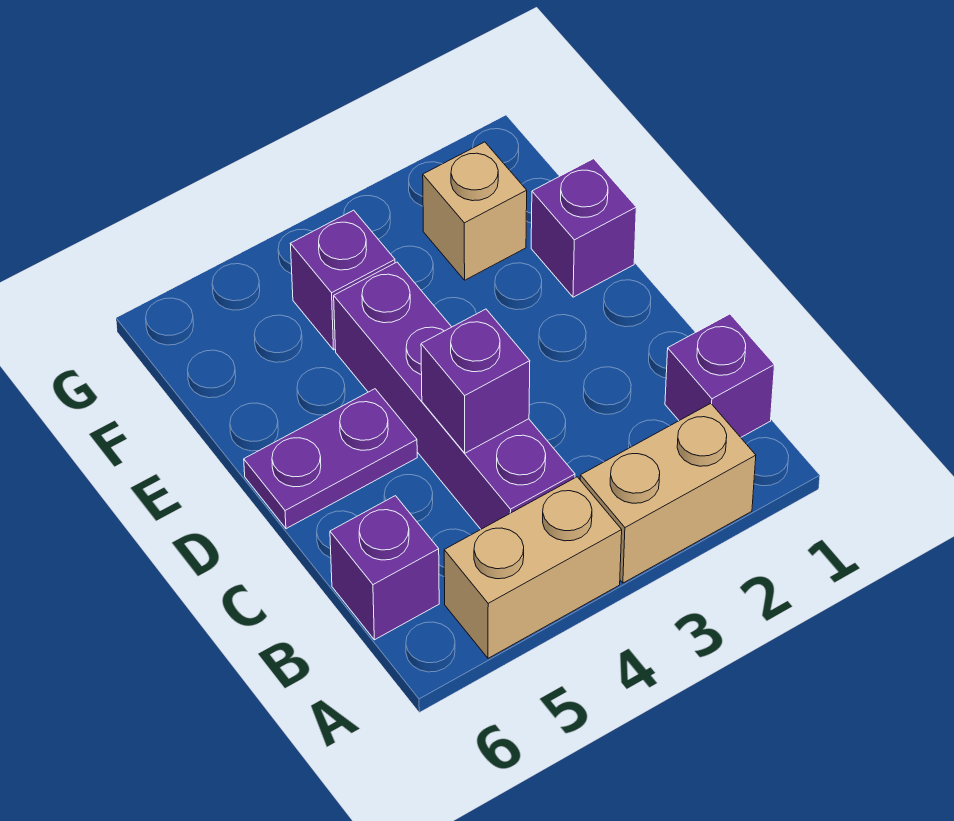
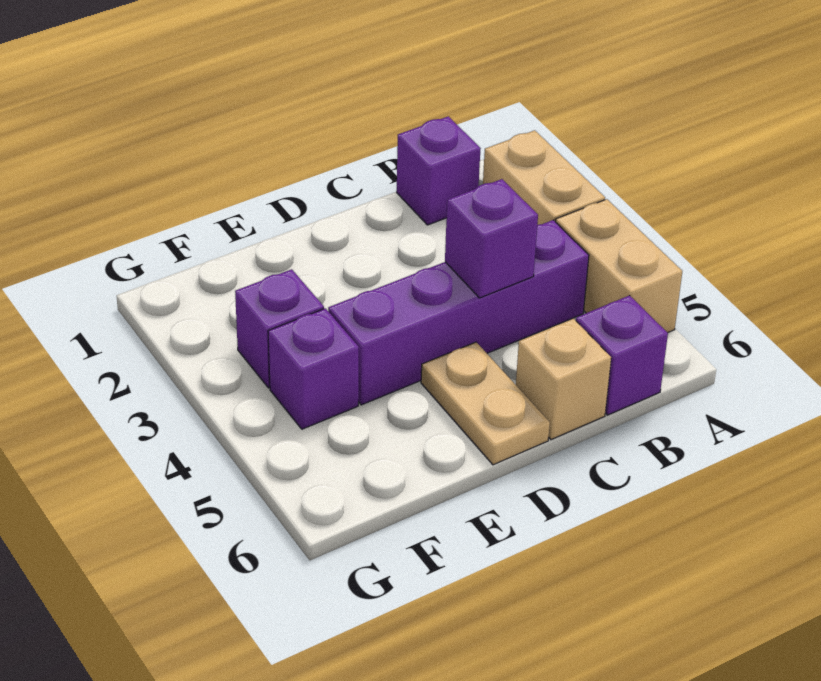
purple 1x2 plate [244,389,417,529] -> tan 1x2 plate [421,342,550,465]
purple 1x1 brick [531,159,636,297] -> purple 1x1 brick moved to [235,269,324,388]
tan 1x1 brick [423,142,527,280] -> tan 1x1 brick moved to [516,319,611,440]

